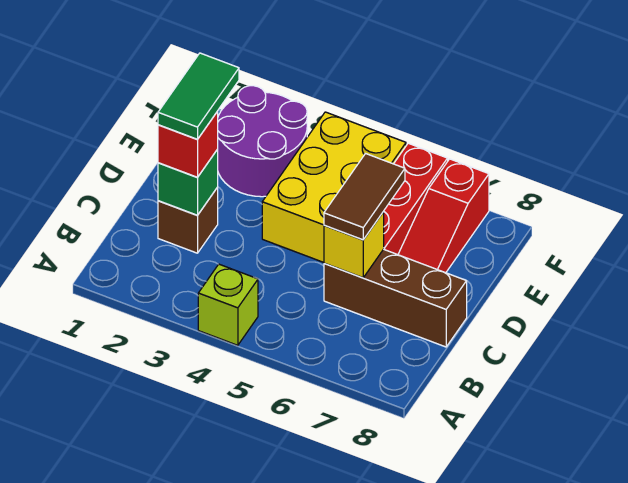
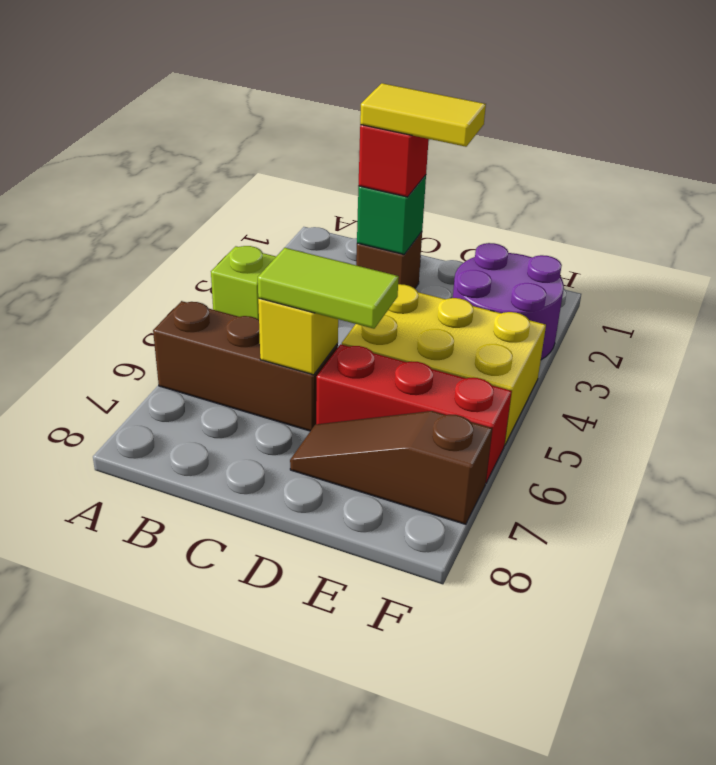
green 1x2 tile [158,53,239,139] -> yellow 1x2 tile [360,83,486,147]
brown 1x3 brick [324,249,467,347] -> brown 1x3 brick turned to [153,301,338,431]
brown 1x2 tile [324,154,405,240] -> lime 1x2 tile [258,248,399,329]
red 1x3 slope [398,159,489,273] -> brown 1x3 slope [290,411,492,524]

